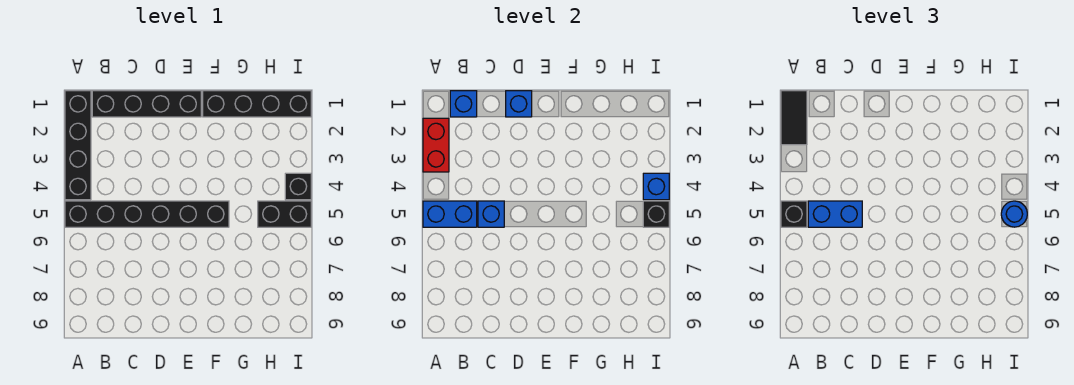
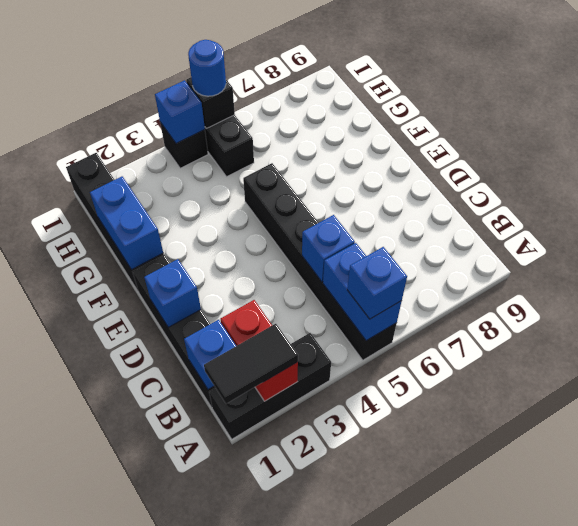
black 1x4 brick [65,91,91,200] -> black 1x3 brick [209,333,331,439]
red 1x2 brick [423,118,449,172] -> red 1x2 brick turned to [221,300,298,401]
black 1x1 brick [781,201,807,227] -> blue 1x1 brick [347,247,407,319]
blue 1x2 brick [808,201,862,227] -> blue 1x2 brick moved to [90,177,163,270]

